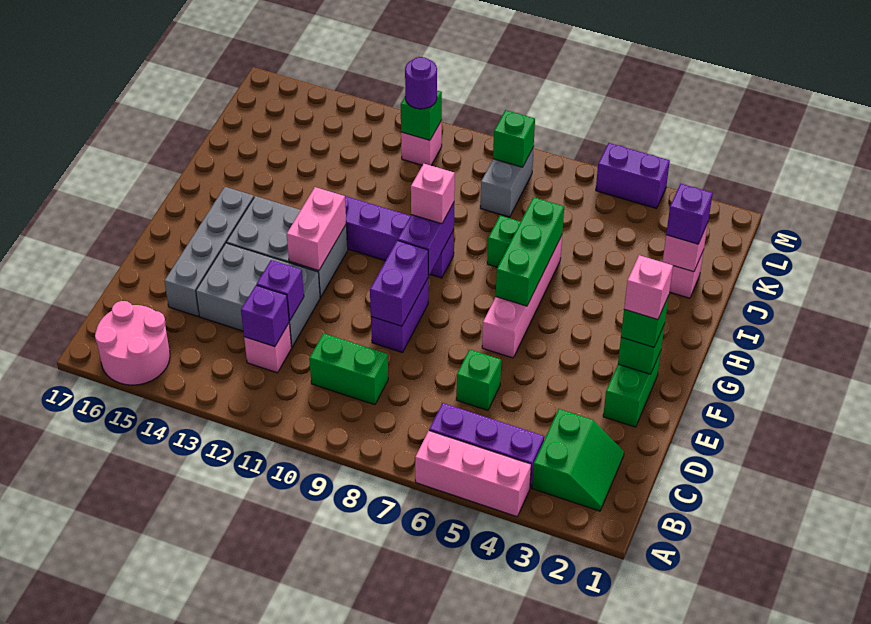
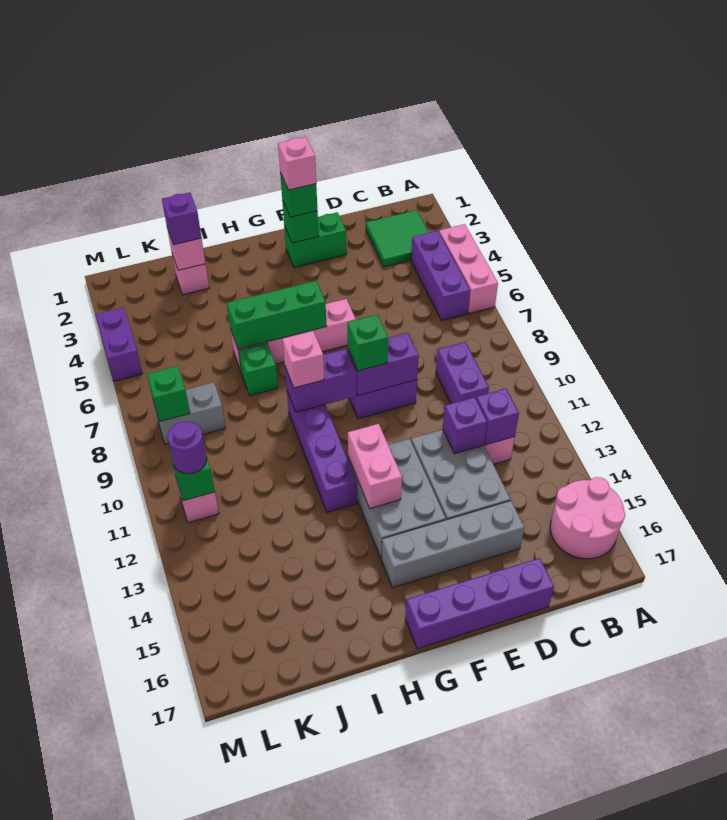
green 2x2 slope [532,409,624,511] -> green 2x2 tile [366,210,429,267]
green 1x2 brick [309,333,388,405] -> purple 1x2 brick [436,342,489,404]
green 1x1 brick [456,350,501,410] -> green 1x1 brick moved to [347,314,388,371]
none -> purple 1x4 brick [405,558,554,649]
pink 1x2 brick [287,187,346,271] -> pink 1x2 brick turned to [348,424,402,509]

